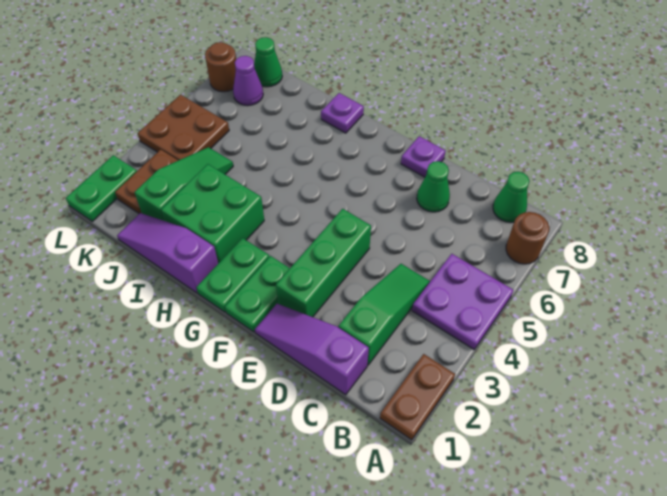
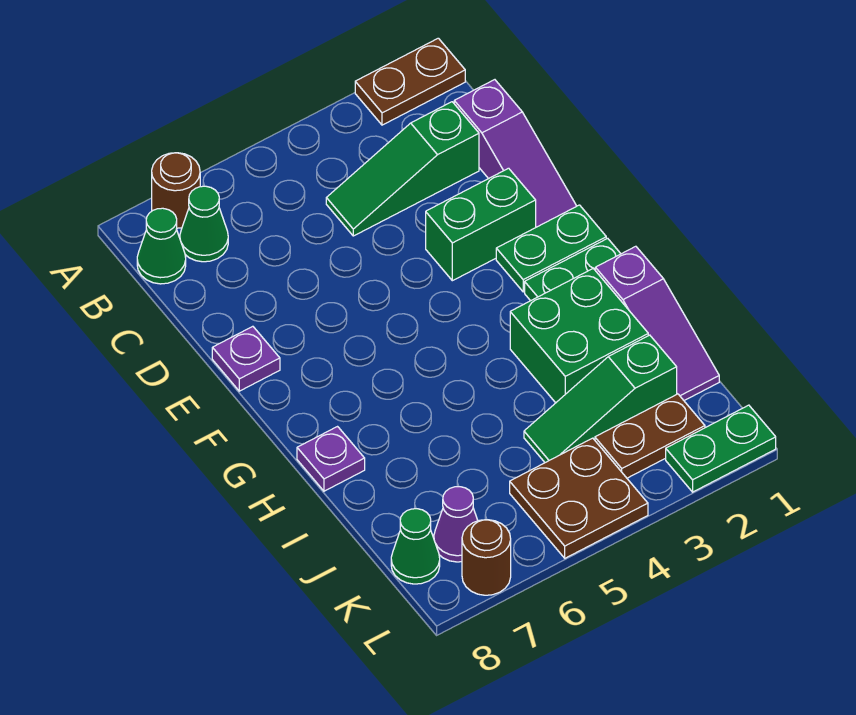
purple 2x2 plate [412,254,513,349] -> none
green 1x1 cone [417,161,450,212] -> green 1x1 cone moved to [180,186,228,262]
green 1x3 brick [276,209,371,317] -> green 1x2 brick [426,168,536,281]

